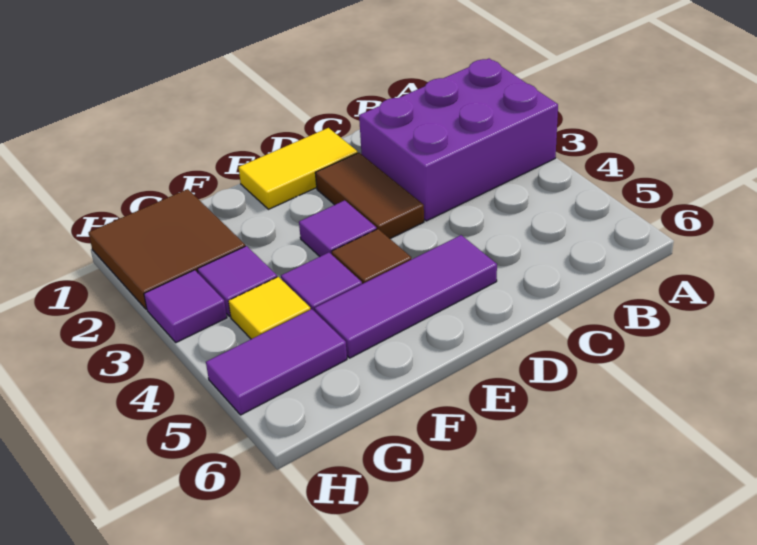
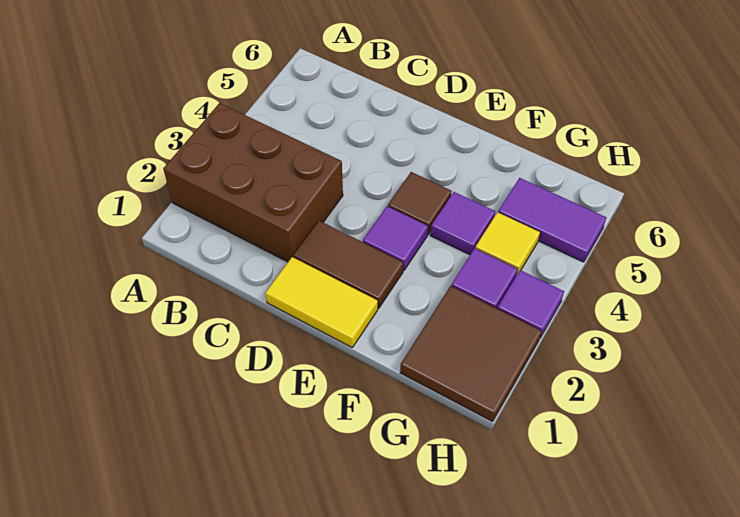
purple 2x3 brick [359,59,558,221] -> brown 2x3 brick [163,103,343,262]
brown 1x2 tile [315,153,424,239] -> brown 1x2 tile turned to [293,221,403,308]
purple 1x3 tile [315,235,497,358] -> none

